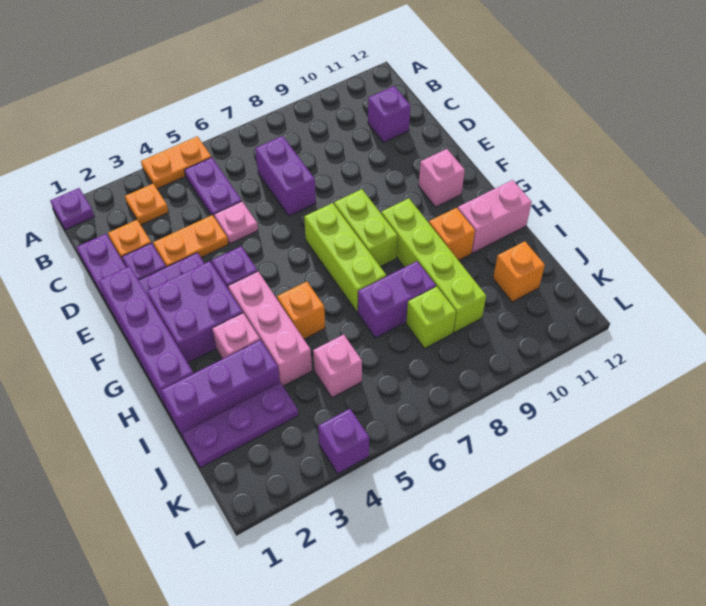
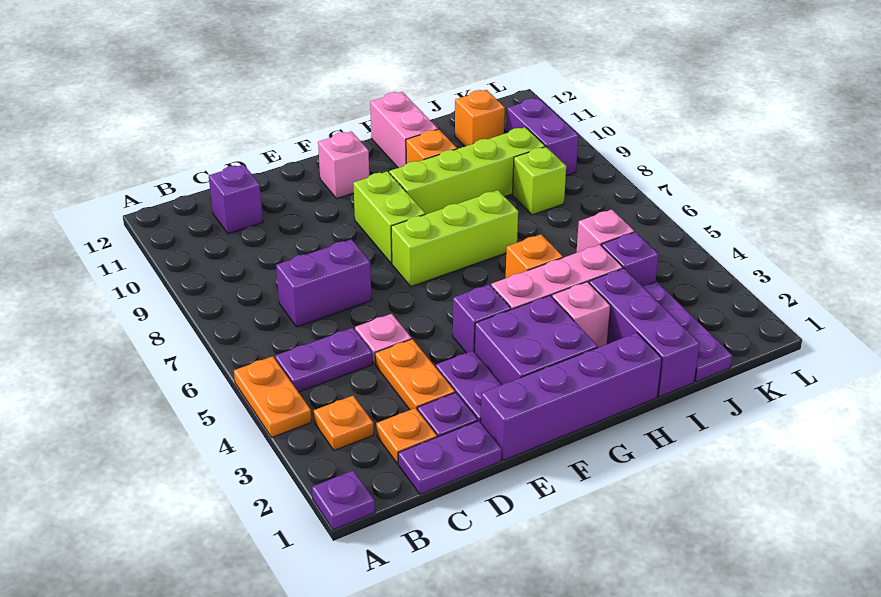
lime 1x2 brick [334,189,397,267] -> lime 1x2 brick turned to [353,171,425,263]
purple 1x2 brick [358,261,436,338] -> purple 1x2 brick moved to [507,98,578,176]
purple 1x1 brick [318,409,369,474] -> purple 1x1 brick moved to [602,232,659,286]

